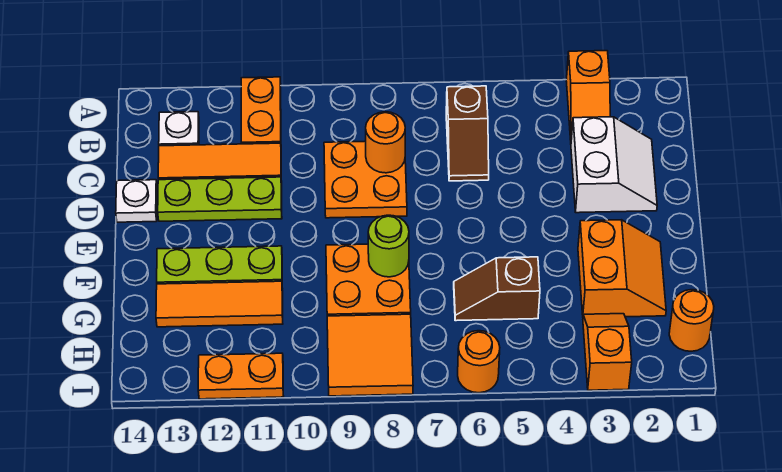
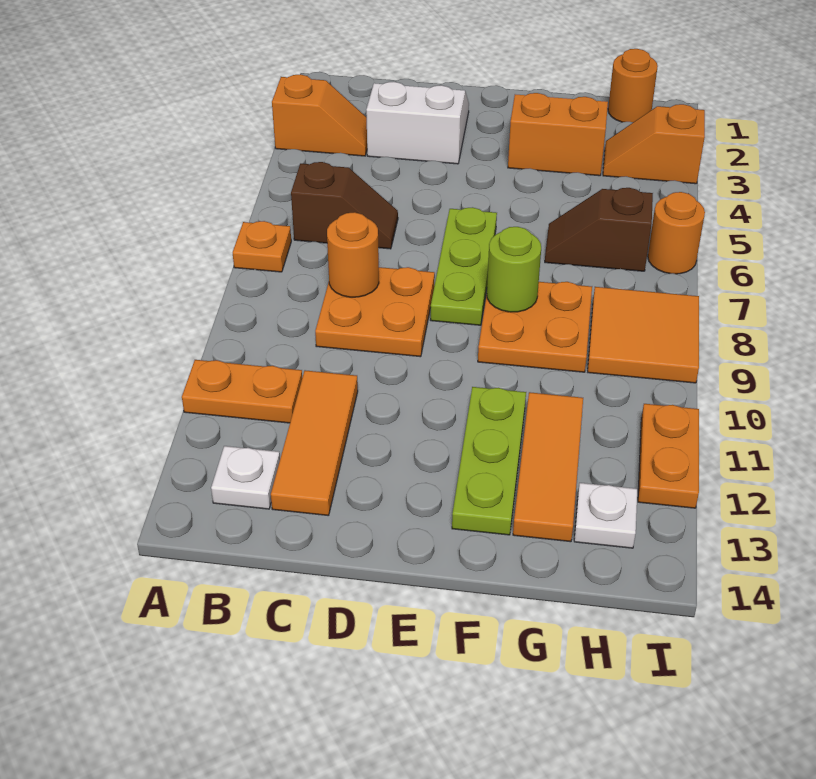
none -> orange 1x1 plate [233,221,291,272]
lime 1x3 plate [158,177,282,221] -> lime 1x3 plate moved to [431,207,497,325]
white 1x1 plate [116,180,157,222] -> white 1x1 plate moved to [574,483,637,548]
brown 1x2 slope [454,257,540,321] -> brown 1x2 slope turned to [545,188,653,271]

